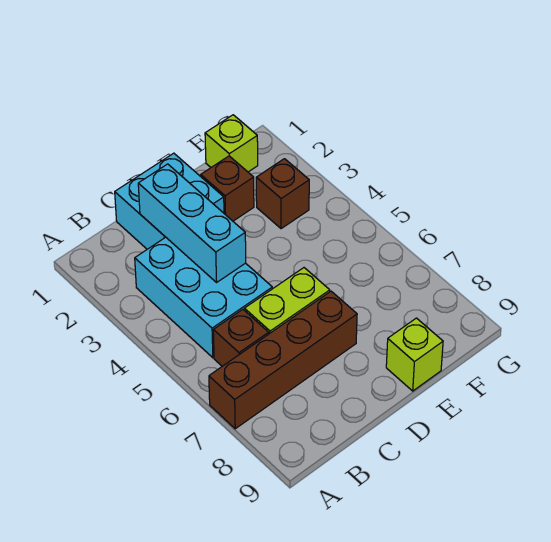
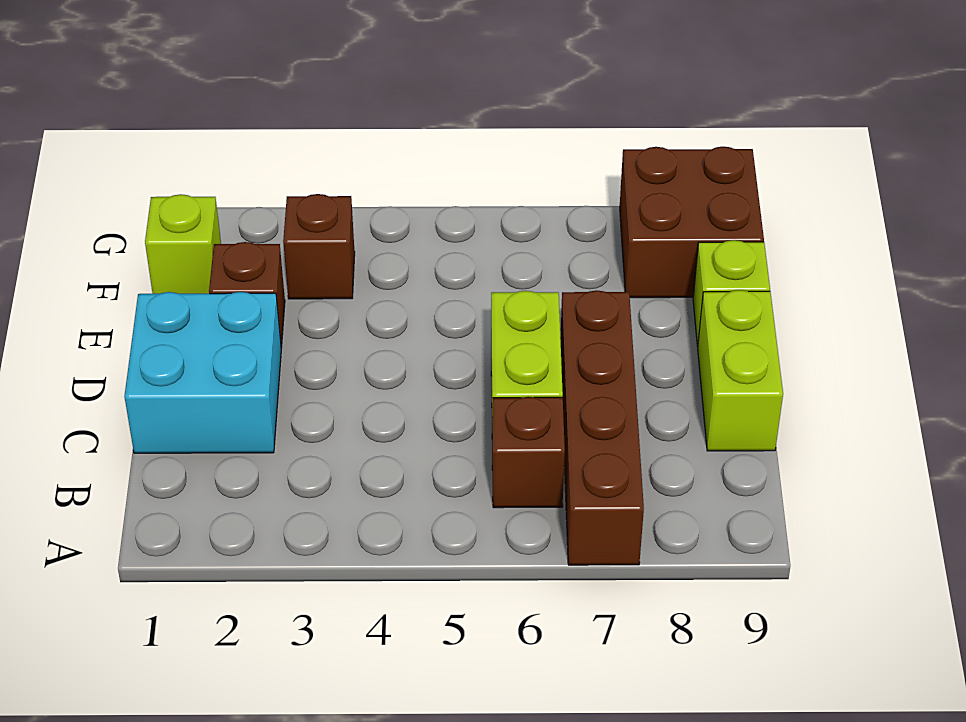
cyan 2x3 brick [135,237,272,358] -> none
cyan 1x3 brick [138,164,246,282] -> none
none -> lime 1x2 brick [698,290,783,451]
none -> brown 2x2 brick [620,147,764,298]

